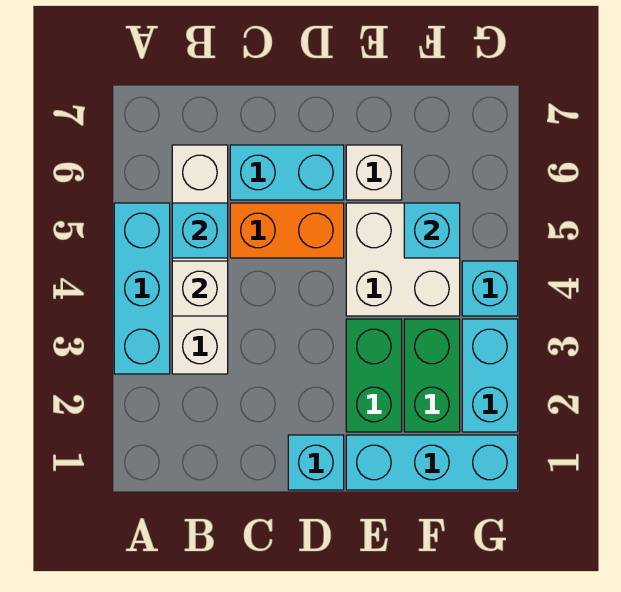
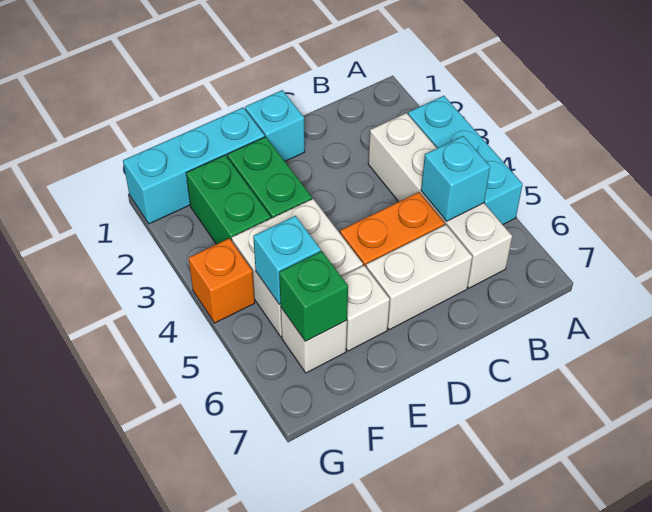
white 1x1 brick [172,261,228,316] -> white 1x1 brick moved to [281,308,347,373]
cyan 1x2 brick [230,145,344,200] -> white 1x2 brick [366,225,472,330]
none -> green 1x1 brick [279,251,348,341]
cyan 1x2 brick [462,319,518,432] -> none
cyan 1x1 brick [462,261,518,316] -> orange 1x1 brick [188,238,255,323]

